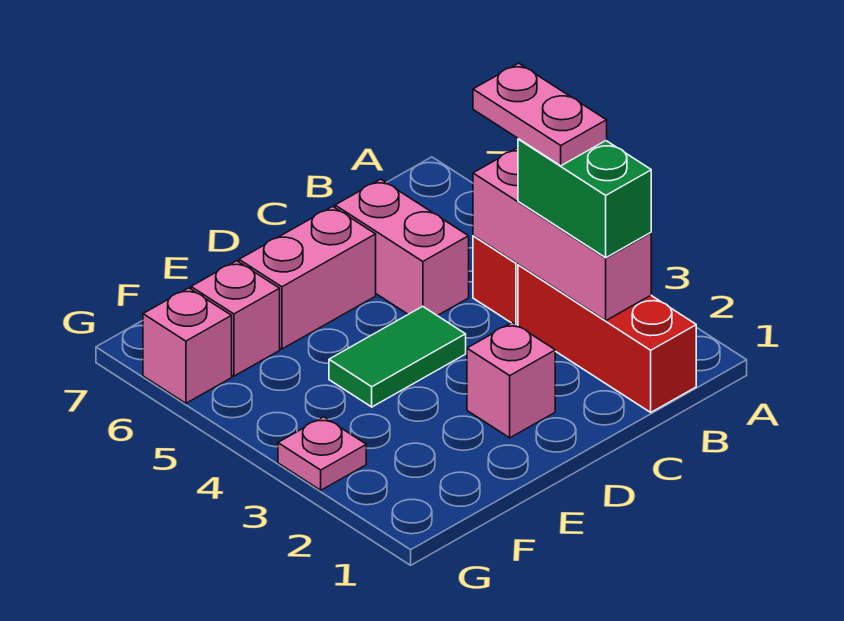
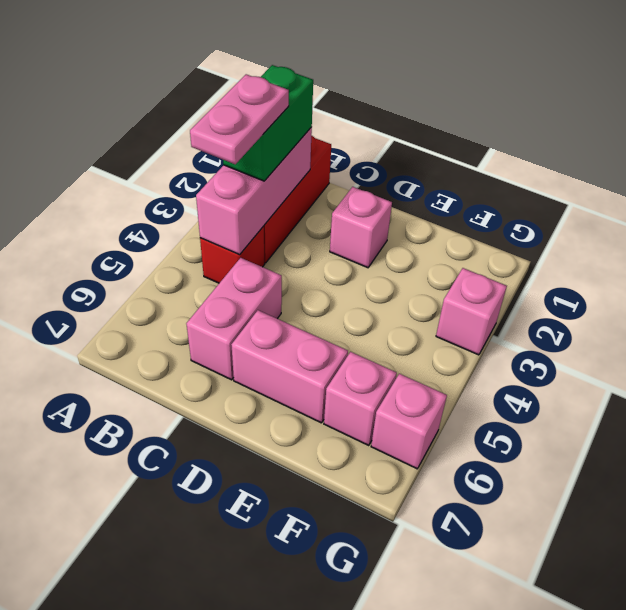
green 1x2 tile [329,306,466,407] -> none
pink 1x1 plate [278,417,366,490] -> pink 1x1 brick [436,268,507,355]

